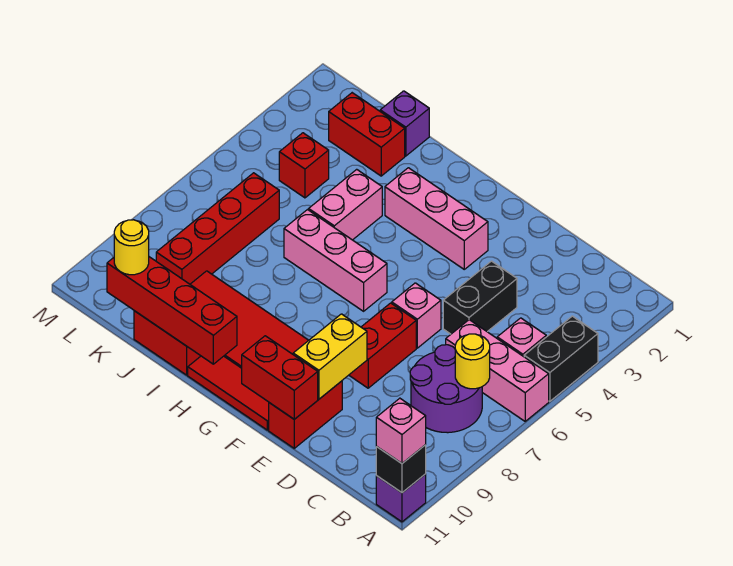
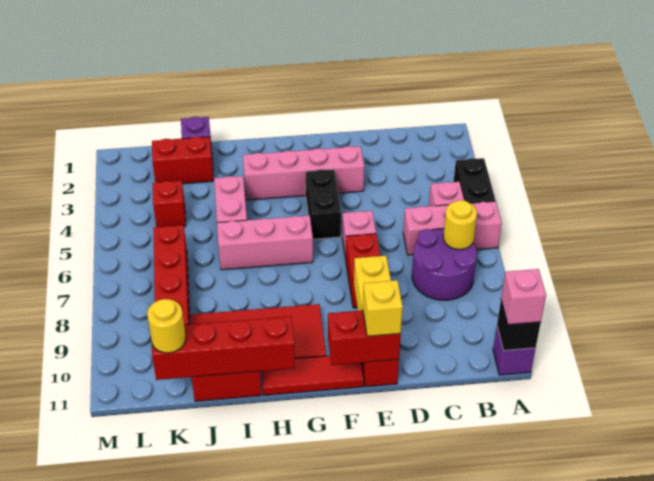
black 1x2 brick [443,261,517,334] -> black 1x2 brick moved to [306,169,341,239]
none -> yellow 1x1 brick [363,280,403,336]
pink 1x3 brick [385,168,488,269] -> pink 1x4 brick [243,146,364,200]

